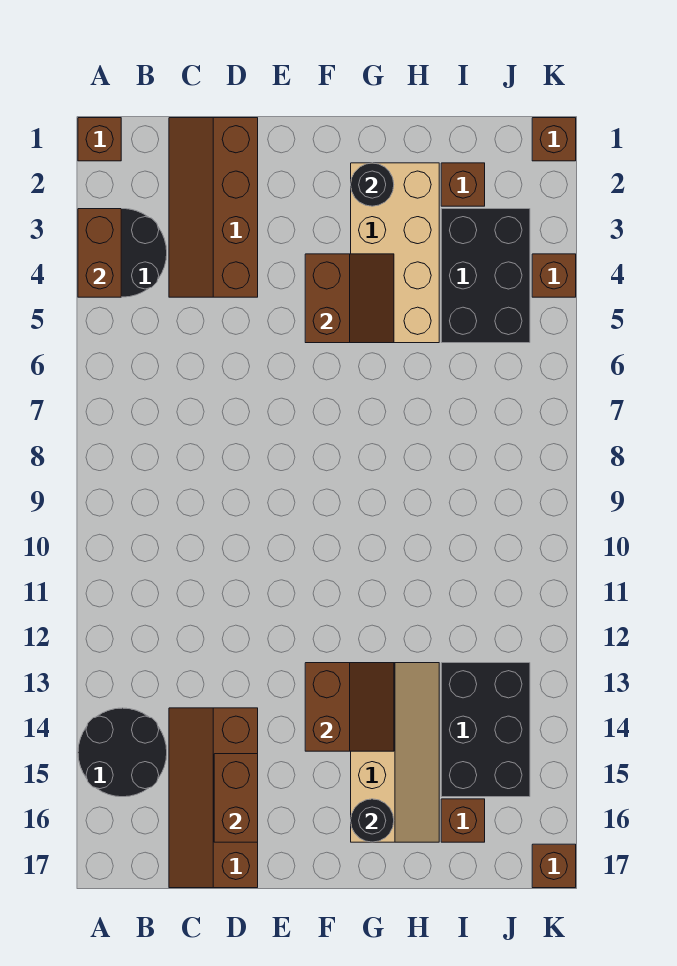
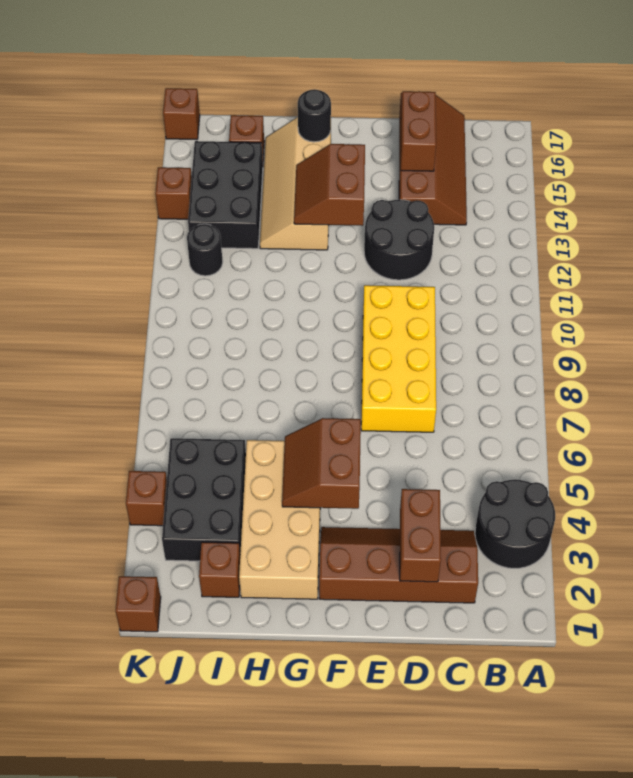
brown 1x1 brick [78,118,121,161] -> brown 1x1 brick moved to [155,167,192,219]
brown 1x2 brick [78,209,121,297] -> brown 1x2 brick moved to [400,489,441,582]
black 2x2 round brick [78,708,167,797] -> black 2x2 round brick moved to [364,200,434,280]
brown 2x4 slope [169,118,258,297] -> brown 2x4 slope turned to [319,527,478,603]
none -> yellow 2x4 brick [361,285,436,432]
black 1x1 round brick [351,163,394,206] -> black 1x1 round brick moved to [187,224,223,276]

